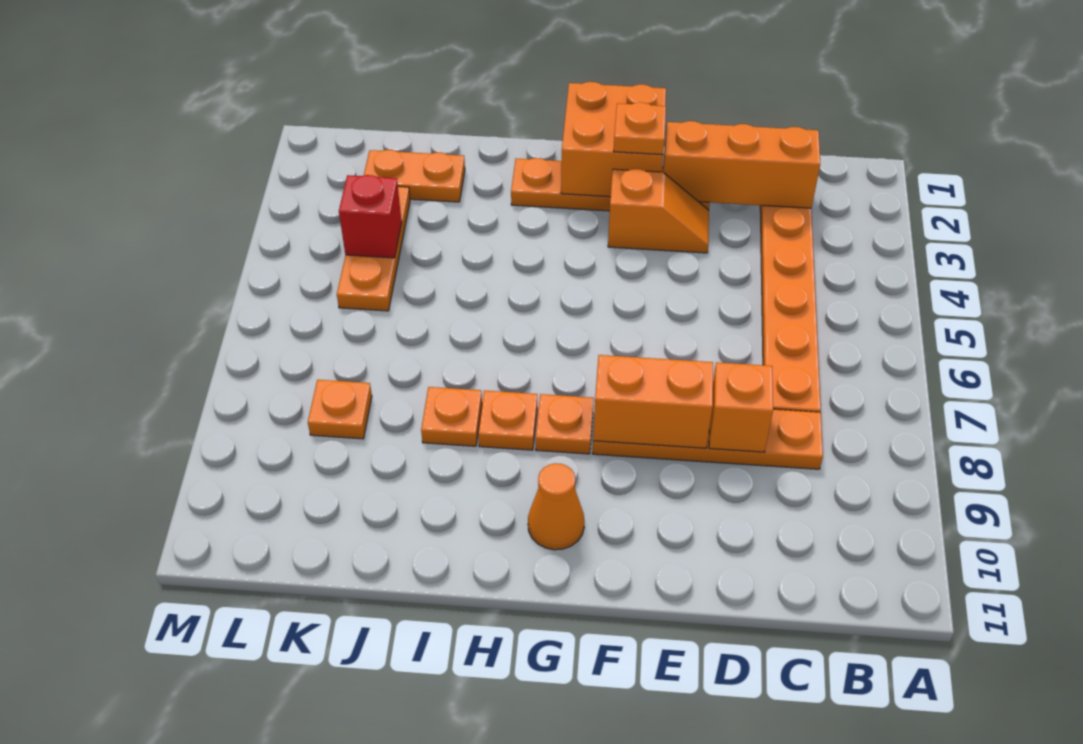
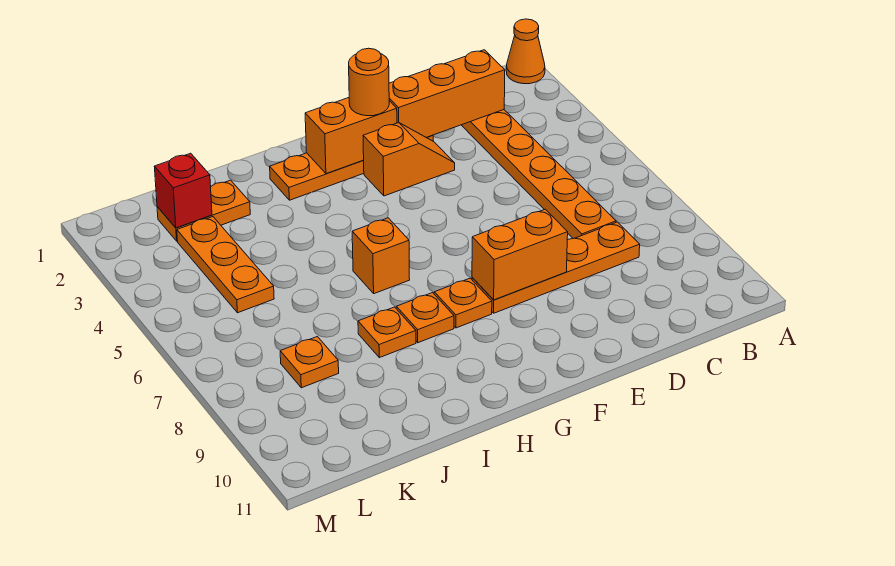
orange 1x1 brick [709,362,773,452] -> orange 1x1 brick moved to [352,218,410,294]
orange 2x2 brick [561,82,666,197] -> orange 1x2 brick [305,98,397,174]
orange 1x1 plate [614,102,666,155] -> orange 1x1 round brick [349,48,389,116]
orange 1x1 cone [528,463,584,550] -> orange 1x1 cone moved to [506,19,545,84]
red 1x1 brick [339,175,402,258] -> red 1x1 brick moved to [154,153,212,228]

